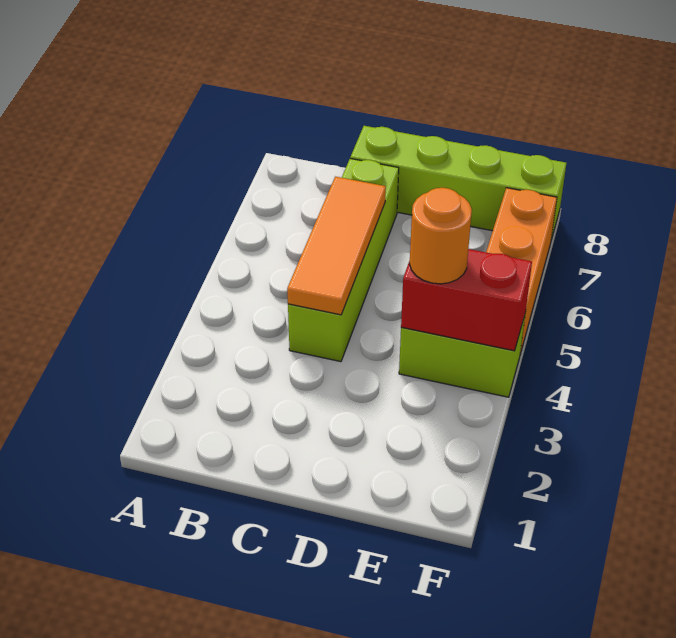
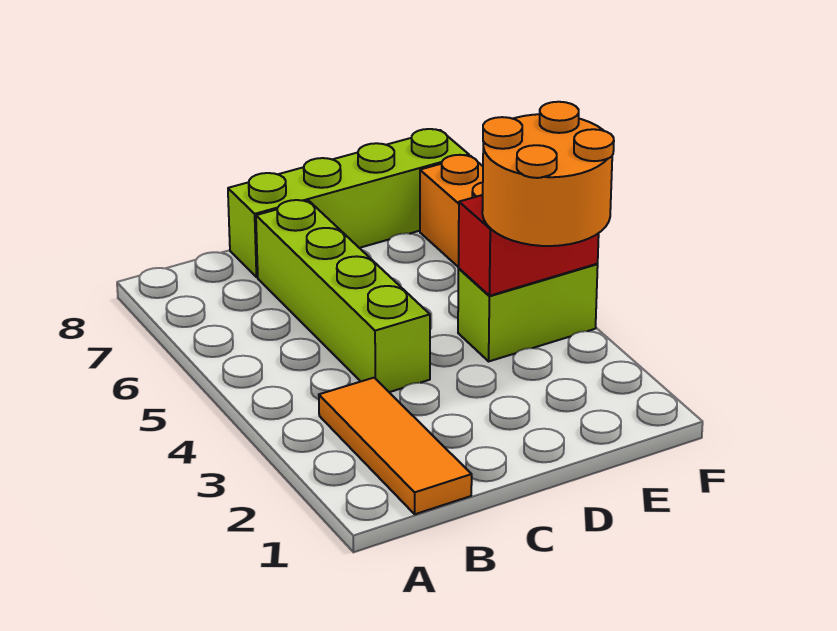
orange 1x3 tile [287,177,386,315] -> orange 1x3 tile moved to [319,378,472,514]
orange 1x1 round brick [410,188,472,284] -> orange 2x2 round brick [482,102,614,246]

